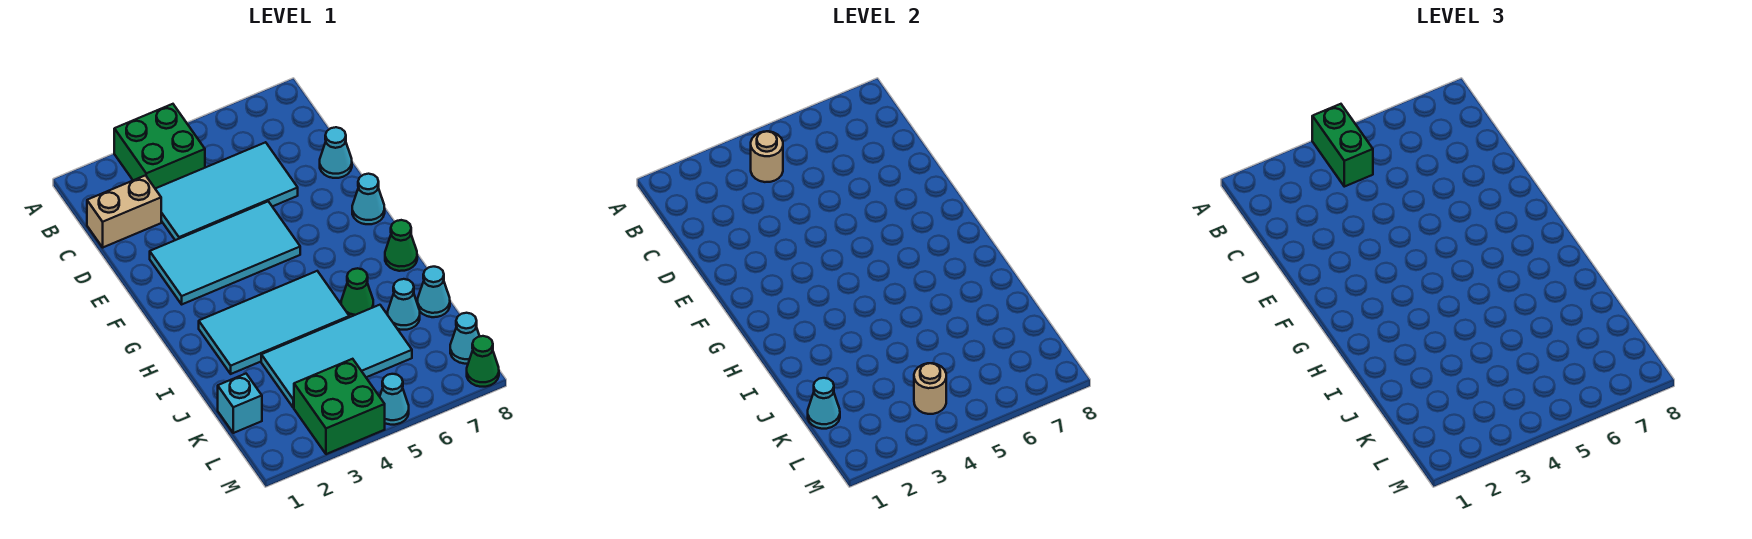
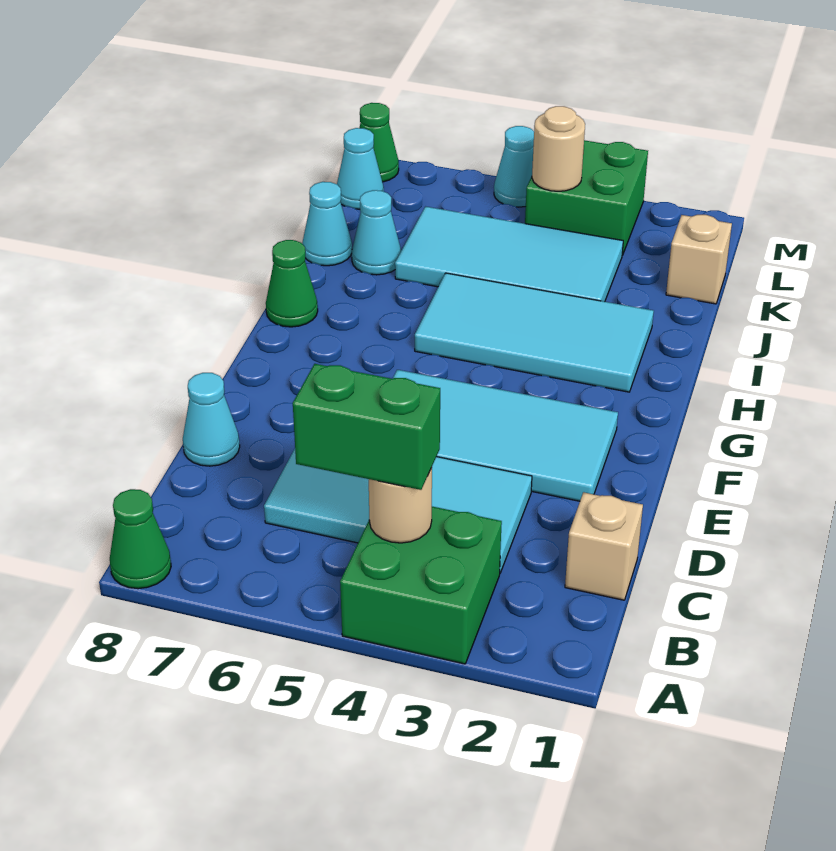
green 1x2 brick [1312,104,1373,187] -> green 1x2 brick turned to [293,364,440,490]
tan 1x2 brick [87,175,161,247] -> tan 1x1 brick [565,492,643,600]
cyan 1x1 cone [352,174,385,224] -> none
green 1x1 cone [341,268,373,317] -> green 1x1 cone moved to [110,489,171,589]
cyan 1x1 brick [218,374,262,433] -> tan 1x1 brick [666,215,732,304]
cyan 1x1 cone [808,378,840,429] -> none

